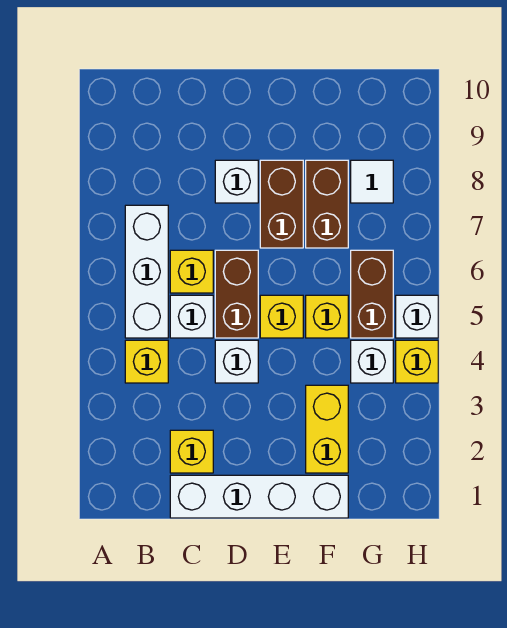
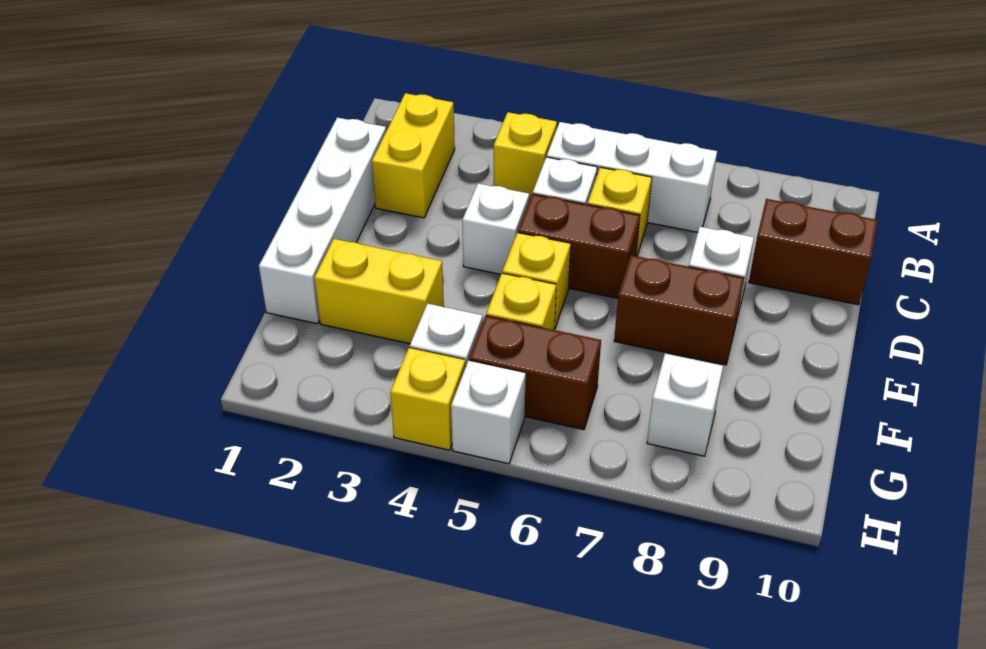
yellow 1x1 brick [170,430,213,473] -> yellow 1x2 brick [372,93,455,218]
brown 1x2 brick [306,160,348,248] -> brown 1x2 brick moved to [749,199,878,305]
white 1x1 tile [351,160,393,203] -> white 1x1 brick [647,353,723,456]

